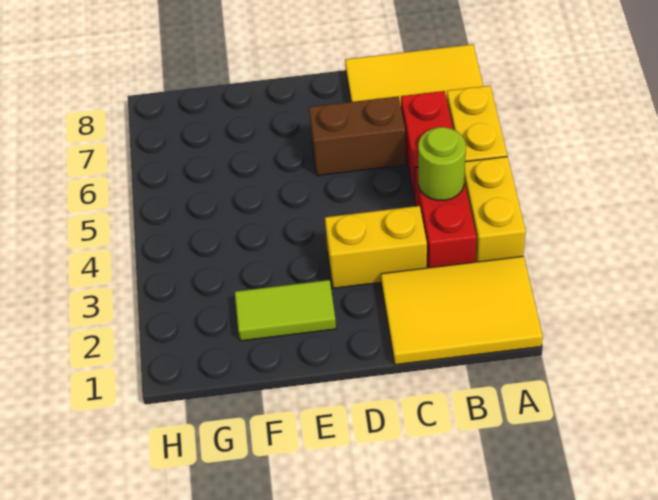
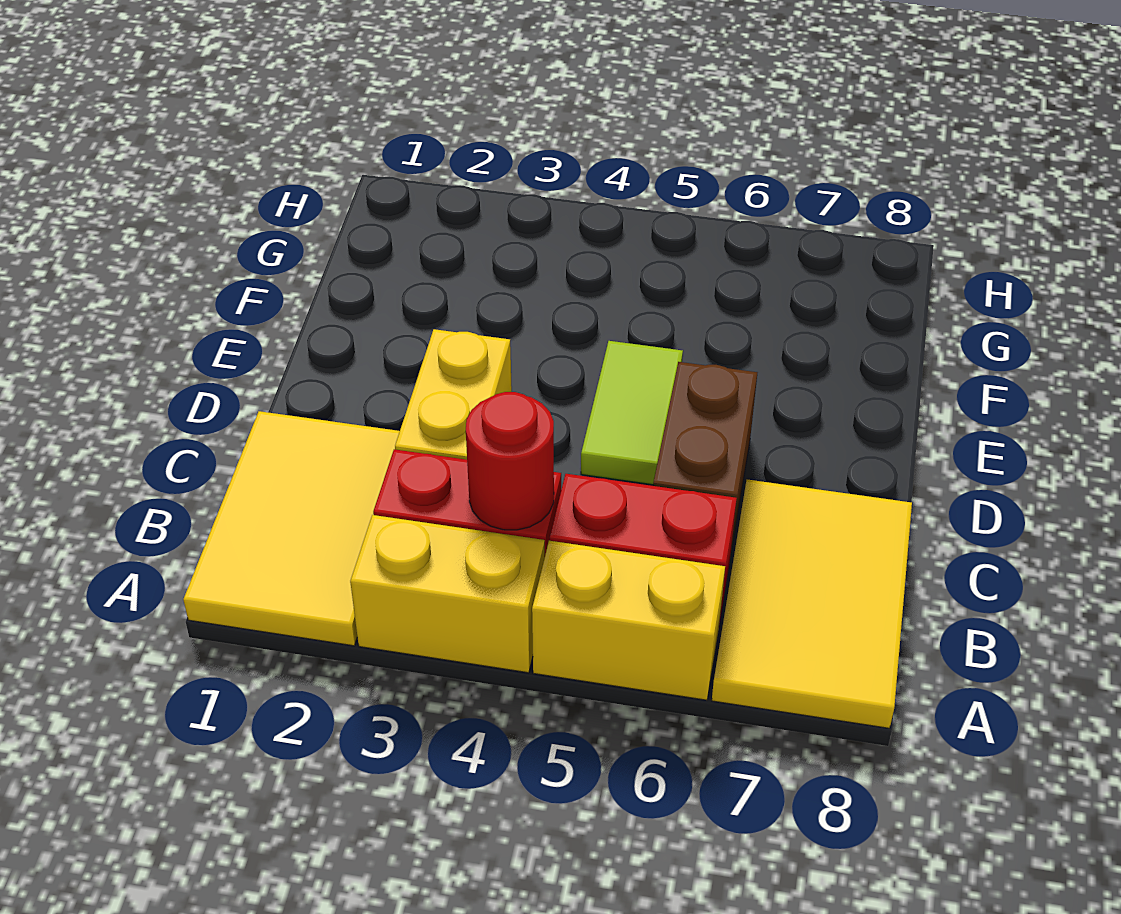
lime 1x1 round brick [418,127,466,200] -> red 1x1 round brick [466,392,554,530]
lime 1x2 tile [235,280,336,341] -> lime 1x2 tile moved to [581,341,683,485]

